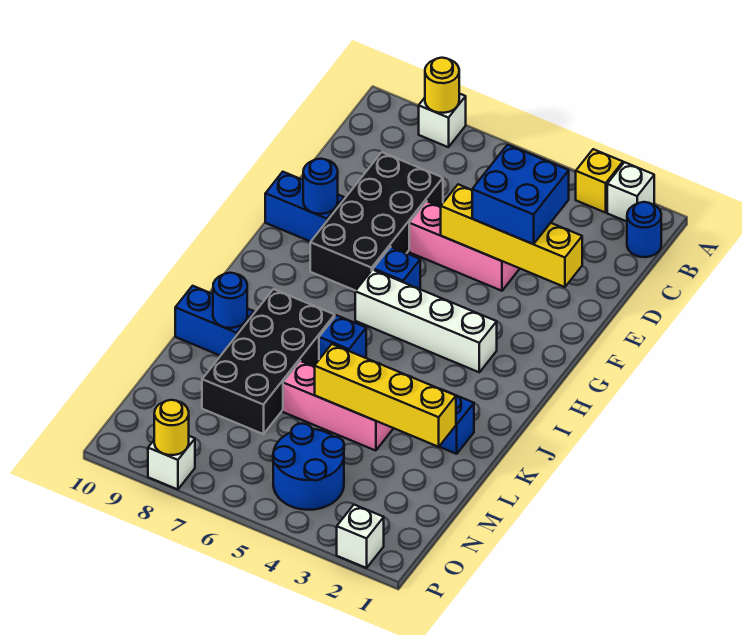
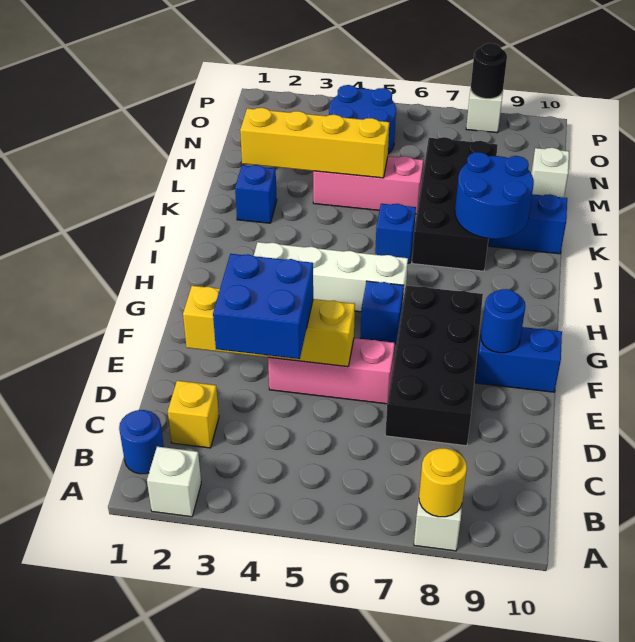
yellow 1x1 brick [576,149,623,213] -> yellow 1x1 brick moved to [168,381,219,448]
blue 1x1 round brick [213,273,247,328] -> blue 2x2 round brick [455,152,534,239]
white 1x1 brick [337,505,384,568] -> white 1x1 brick moved to [531,148,569,198]
yellow 1x1 round brick [154,400,189,455] -> black 1x1 round brick [471,43,507,99]

